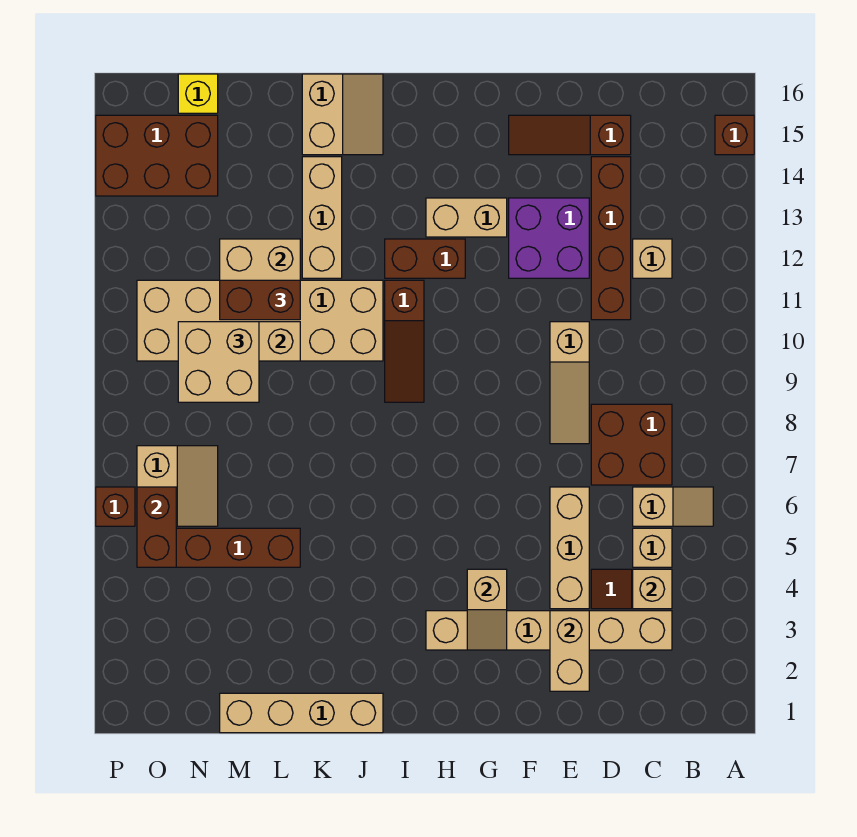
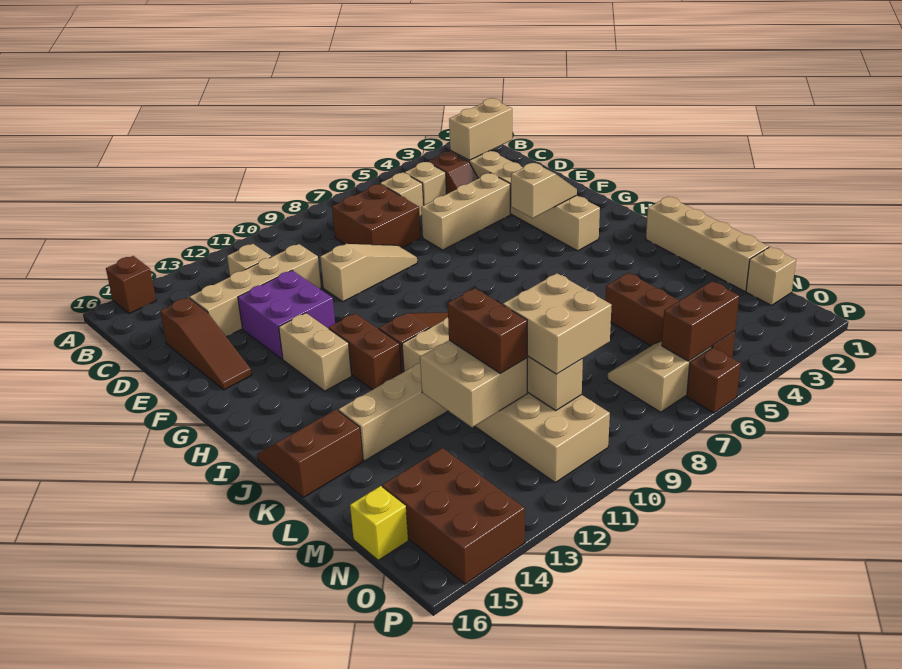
tan 1x1 brick [633,569,672,609] -> tan 1x1 brick moved to [746,247,796,305]
brown 1x4 brick [591,157,631,320] -> tan 1x4 brick [190,244,321,337]
tan 1x2 brick [550,611,589,691] -> tan 1x2 brick moved to [449,98,512,160]
tan 2x2 slope [302,74,383,155] -> brown 2x2 slope [257,410,363,498]

